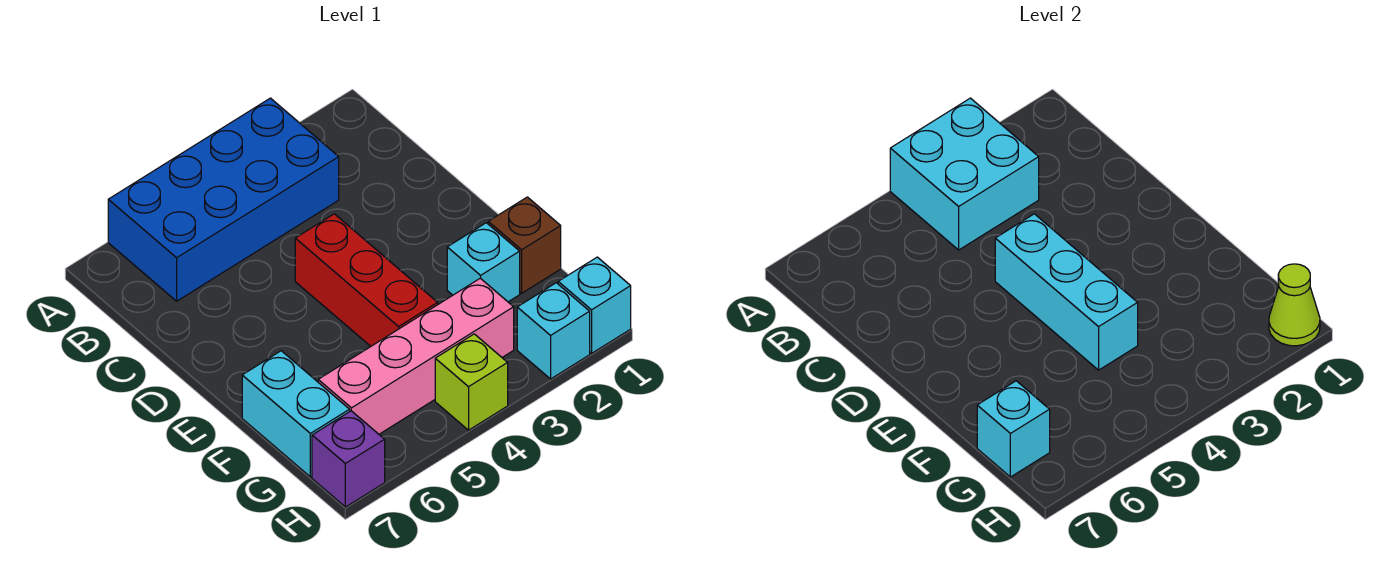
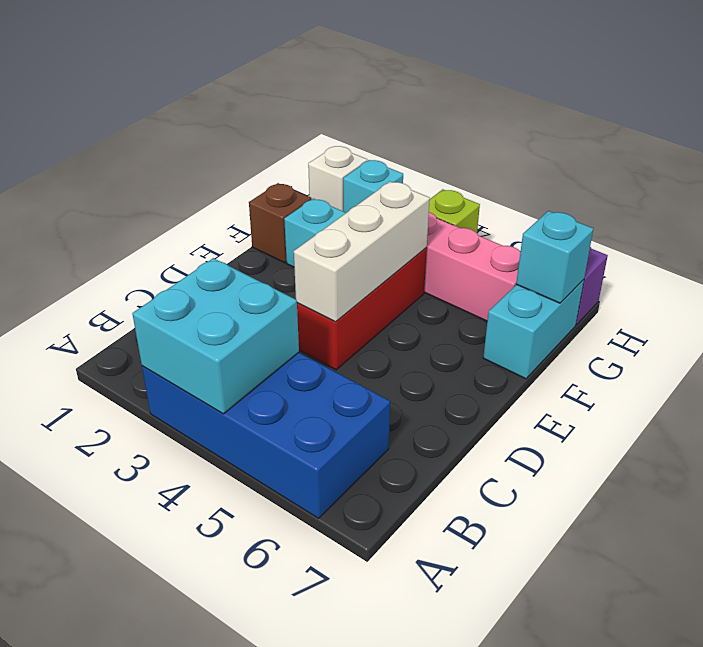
cyan 1x3 brick [995,214,1138,370] -> white 1x3 brick [294,182,430,322]
cyan 1x1 brick [558,257,631,353] -> white 1x1 brick [308,146,367,211]
lime 1x1 cone [1269,264,1320,346] -> none

